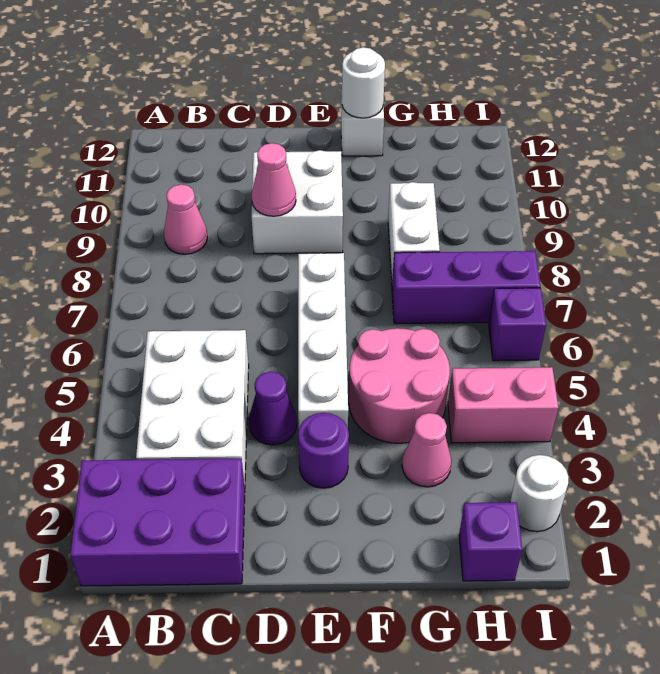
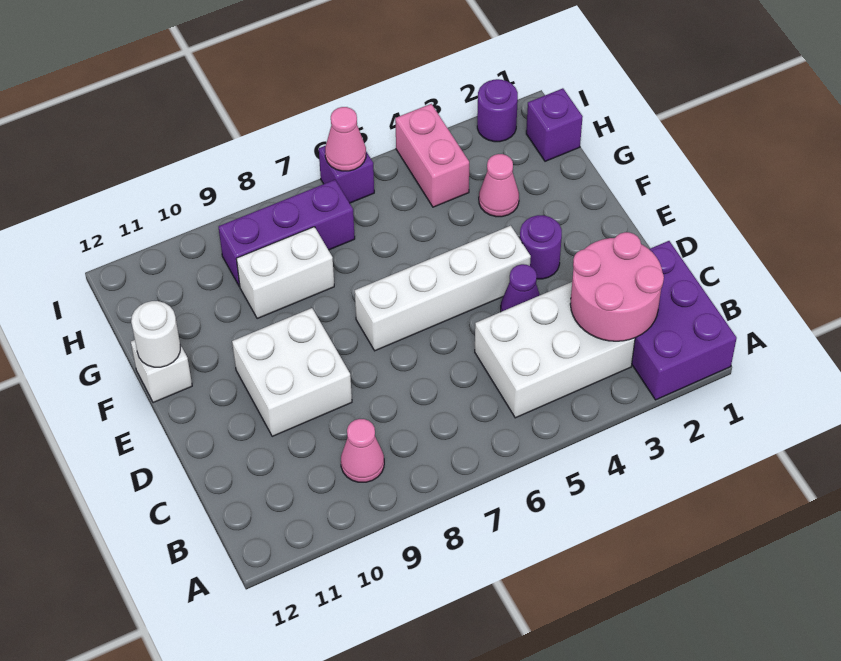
pink 1x1 cone [252,143,296,216] -> pink 1x1 cone moved to [325,107,366,171]
pink 2x2 round brick [349,328,450,443] -> pink 2x2 round brick moved to [570,232,664,341]
purple 1x3 brick [392,251,540,324] -> purple 1x3 brick turned to [218,180,355,286]
white 1x1 round brick [510,455,569,532] -> purple 1x1 round brick [477,79,518,142]

